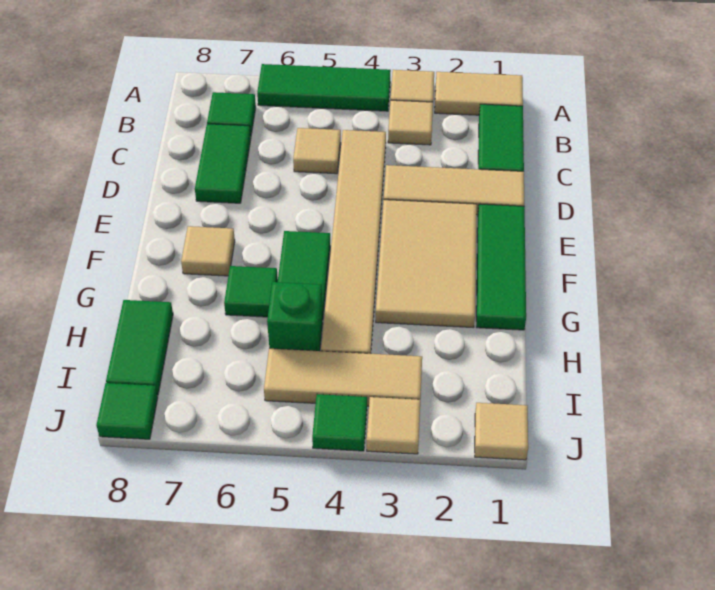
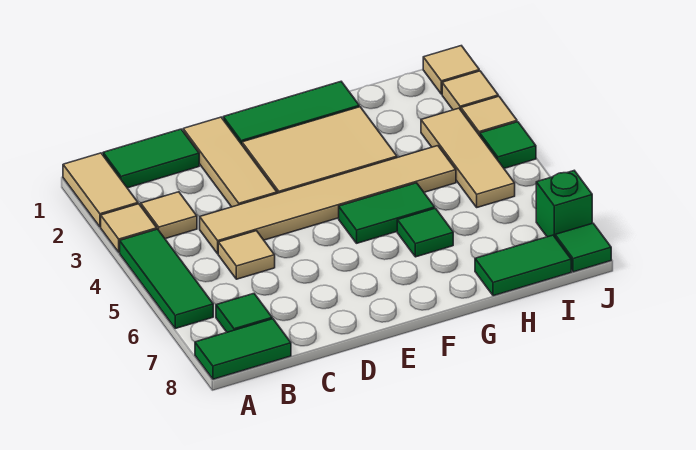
green 1x2 tile [195,124,251,203] -> green 1x2 tile moved to [195,319,291,379]
tan 1x1 tile [181,226,235,276] -> tan 1x1 tile moved to [442,71,498,110]
green 1x1 brick [267,282,323,351] -> green 1x1 brick moved to [536,171,592,237]

